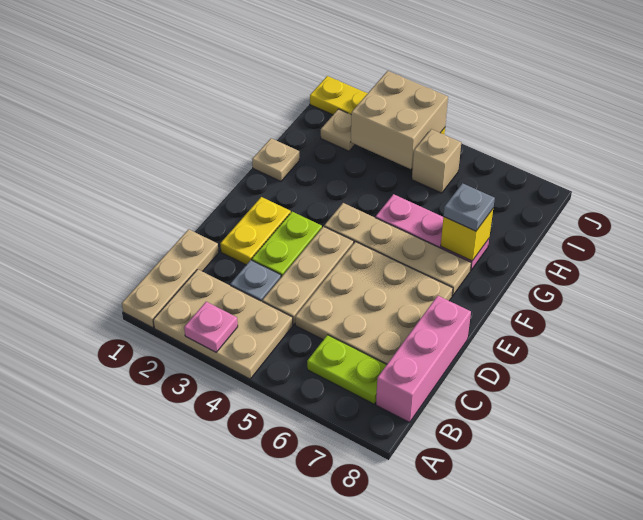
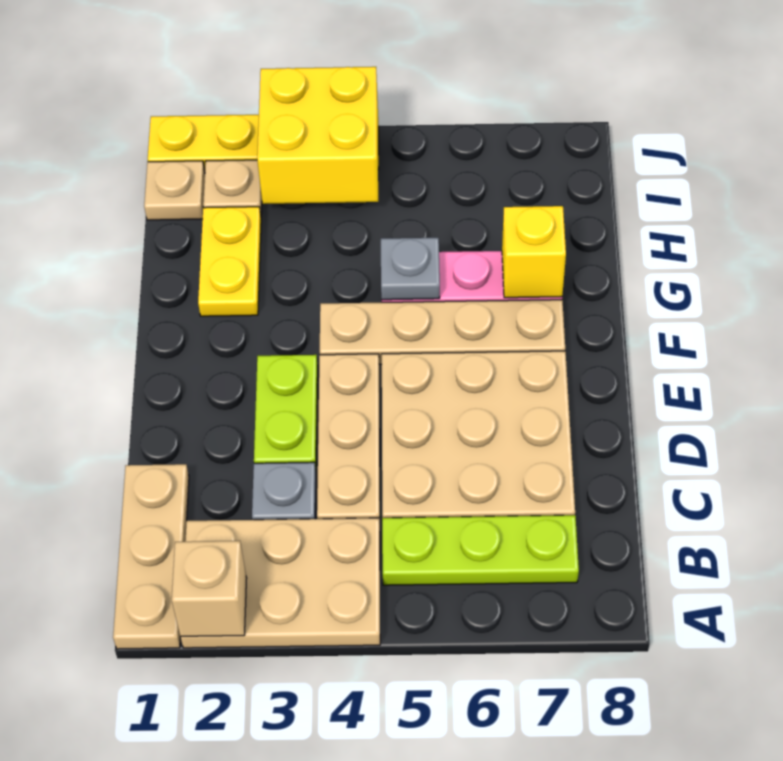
pink 1x1 plate [184,302,238,352] -> none
lime 1x2 plate [307,335,387,404] -> lime 1x3 plate [382,515,579,585]
pink 1x3 brick [376,296,471,422] -> none
yellow 1x2 plate [220,197,291,265] -> yellow 1x2 plate moved to [198,207,261,316]
tan 1x1 plate [252,138,300,181] -> tan 1x1 plate moved to [144,161,205,220]
grey 1x1 plate [444,183,495,231] -> grey 1x1 plate moved to [381,238,440,300]
tan 2x2 brick [351,71,448,169] -> yellow 2x2 brick [257,67,378,204]
tan 1x1 brick [412,129,461,193] -> tan 1x1 brick moved to [172,541,247,636]

